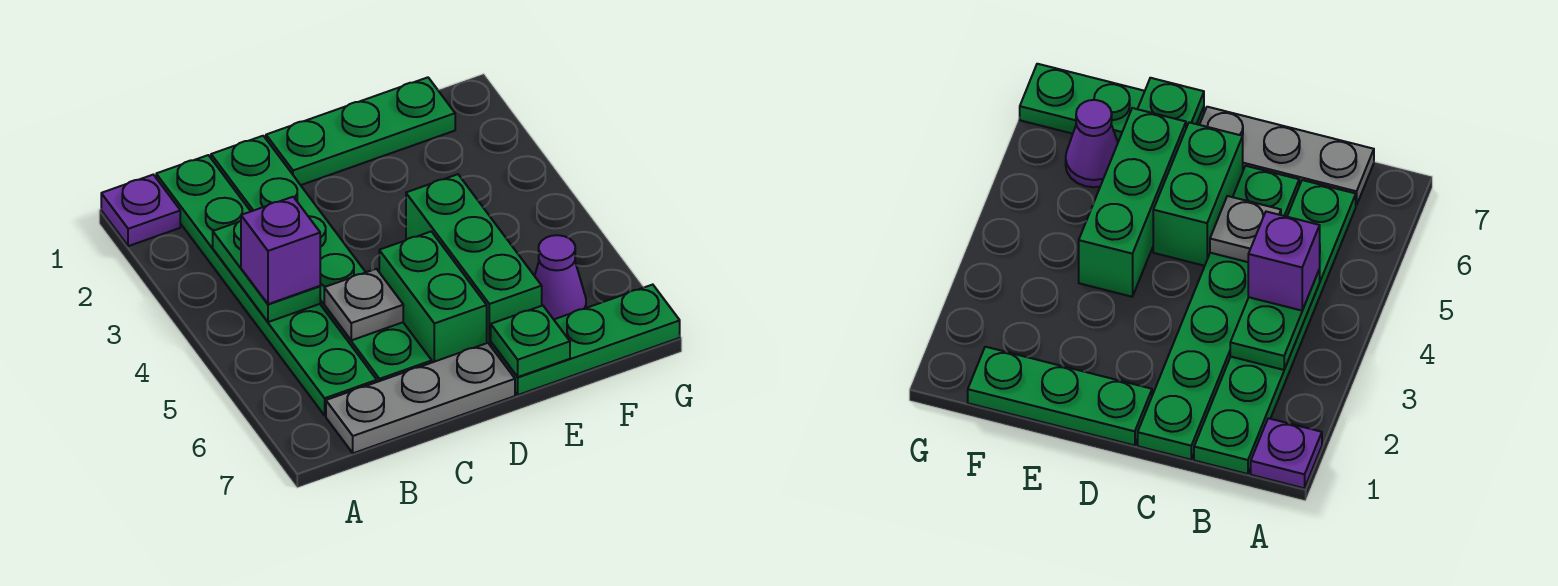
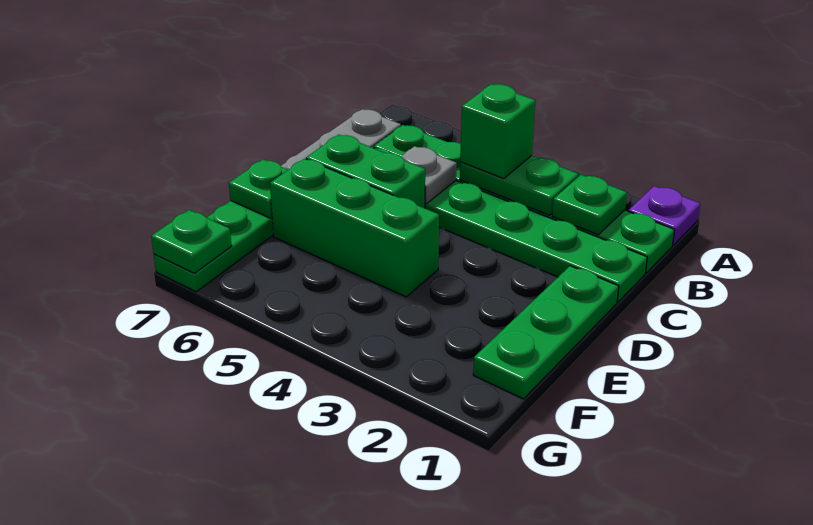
none -> green 1x1 plate [552,175,627,235]
purple 1x1 brick [241,197,320,304] -> green 1x1 brick [460,84,535,179]
purple 1x1 cone [535,235,586,319] -> none
none -> green 1x1 plate [151,210,231,273]

